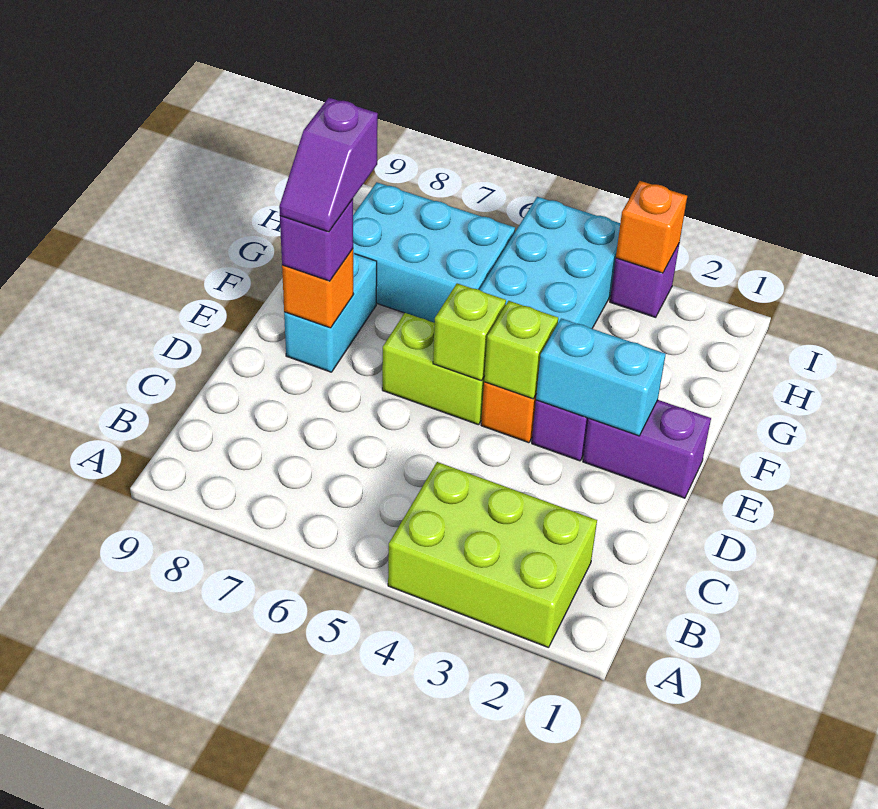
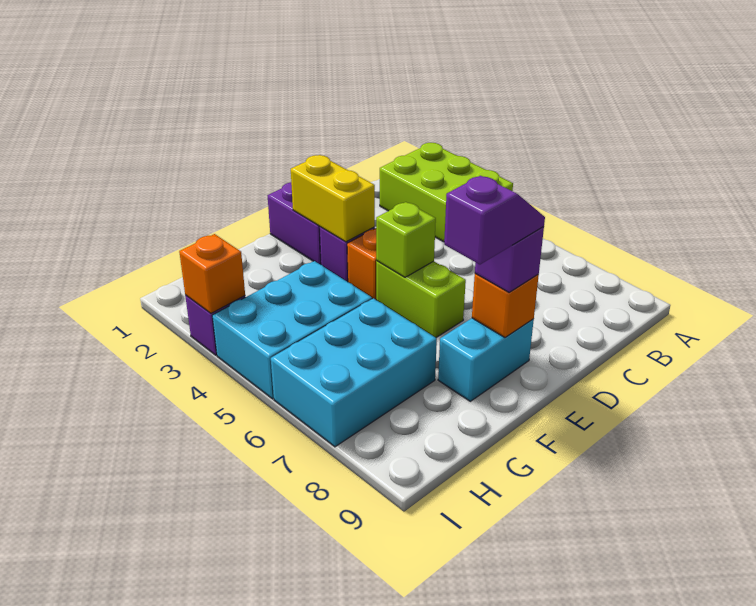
cyan 1x2 brick [536,318,666,436] -> yellow 1x2 brick [291,155,375,242]
lime 1x1 brick [484,301,558,399] -> none
cyan 2x3 brick [353,182,515,323] -> cyan 2x3 brick turned to [271,298,437,447]

